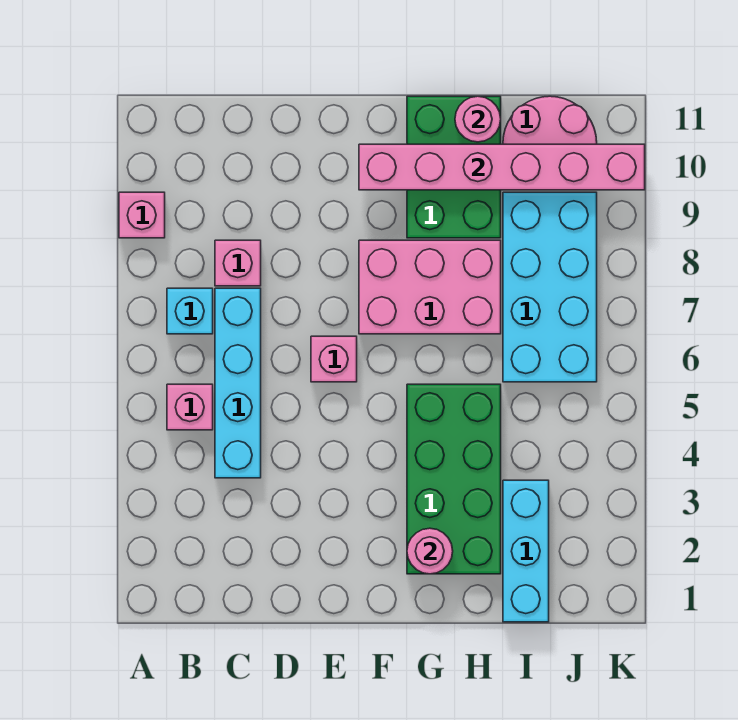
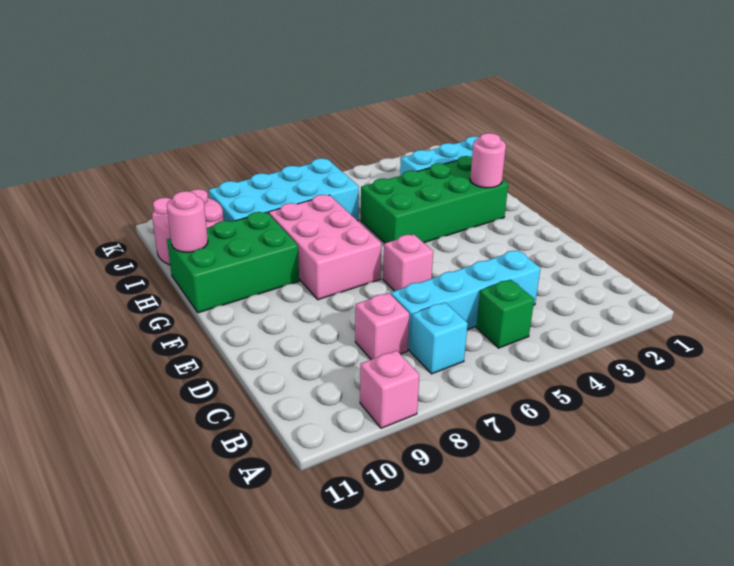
pink 1x1 brick [167,384,213,430] -> green 1x1 brick [476,280,534,348]
pink 1x6 brick [359,144,645,190] -> none

